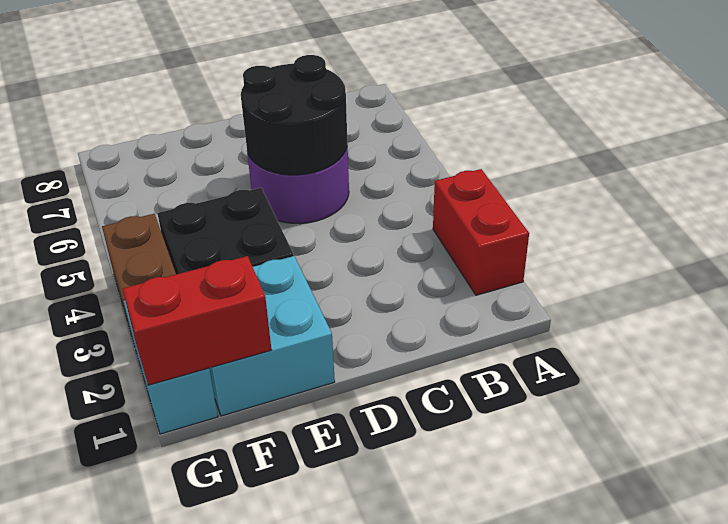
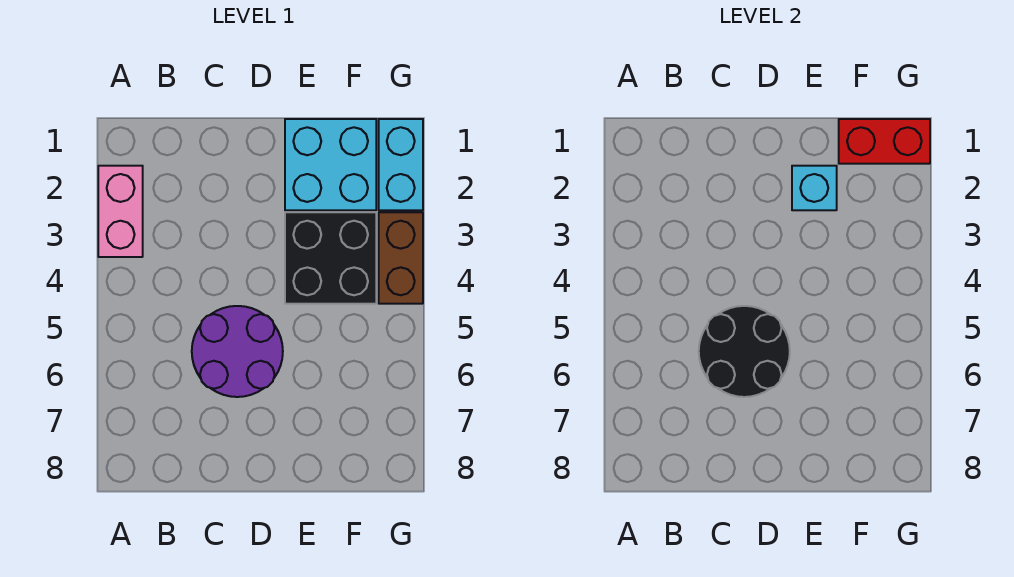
red 1x2 brick [433,169,529,295] -> pink 1x2 brick [98,166,143,257]
none -> cyan 1x1 brick [792,166,837,210]

